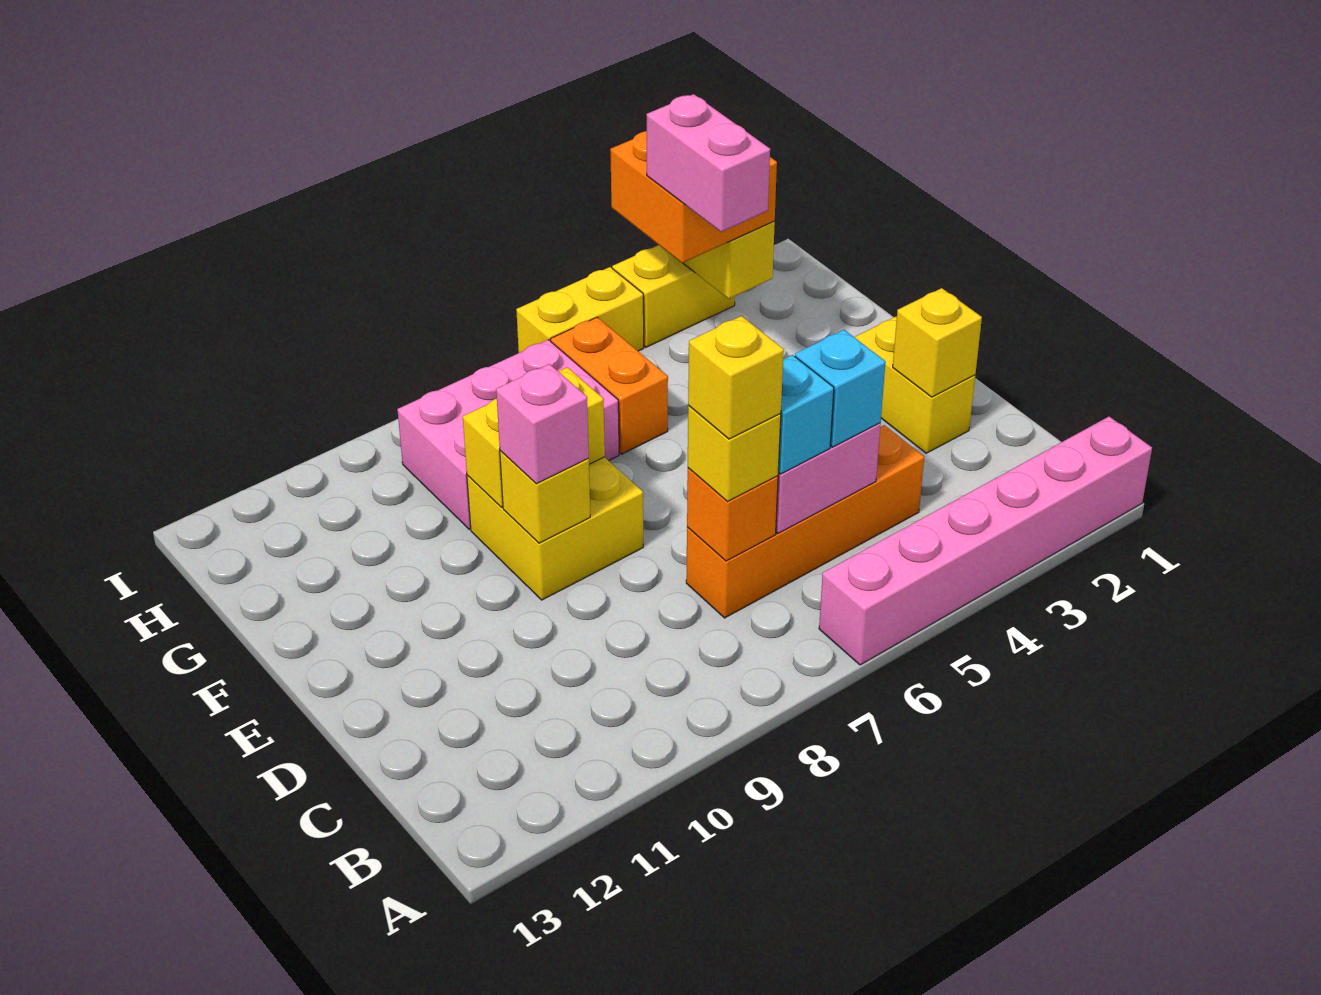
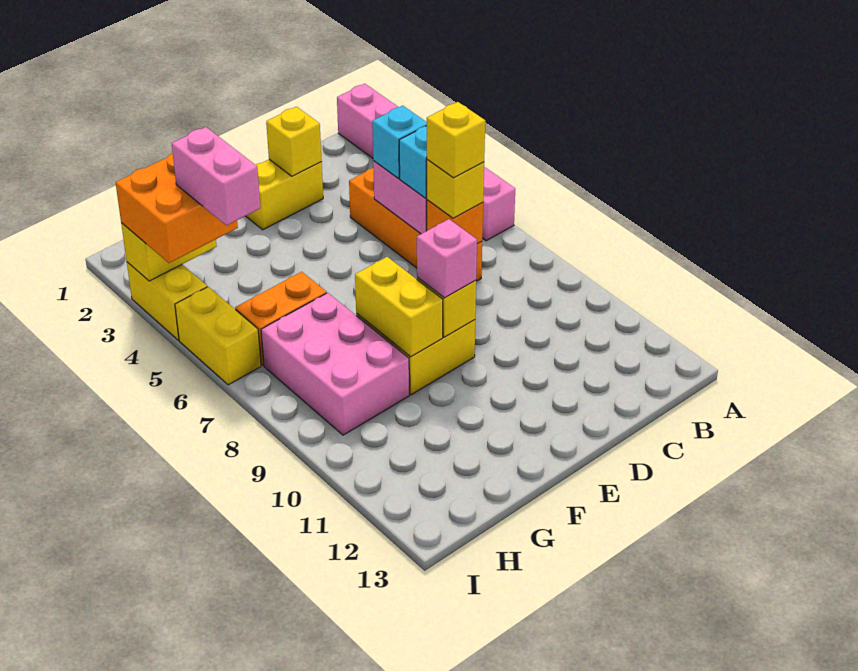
pink 1x2 brick [647,94,770,232] -> pink 1x2 brick turned to [172,127,260,225]

